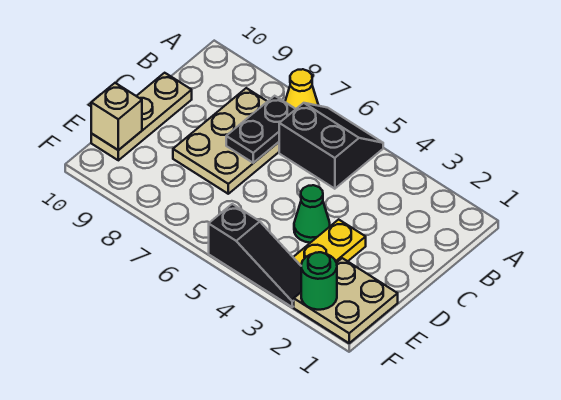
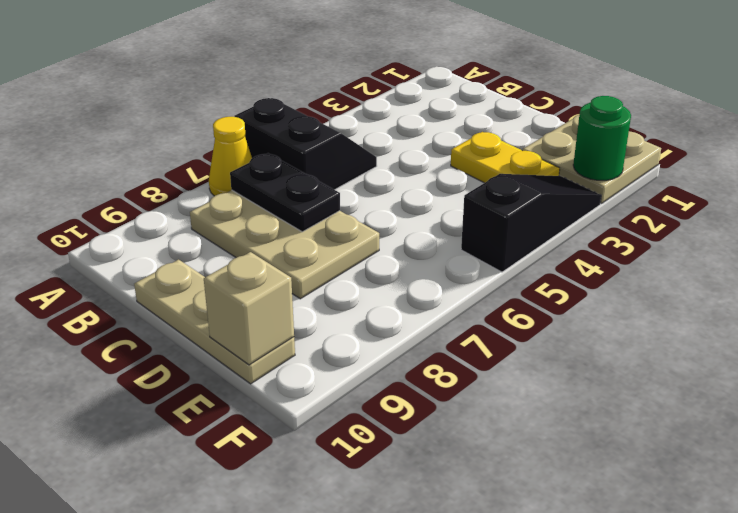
black 2x2 slope [279,103,383,189] -> black 2x2 slope turned to [235,98,377,190]
green 1x1 cone [294,185,330,243] -> none

